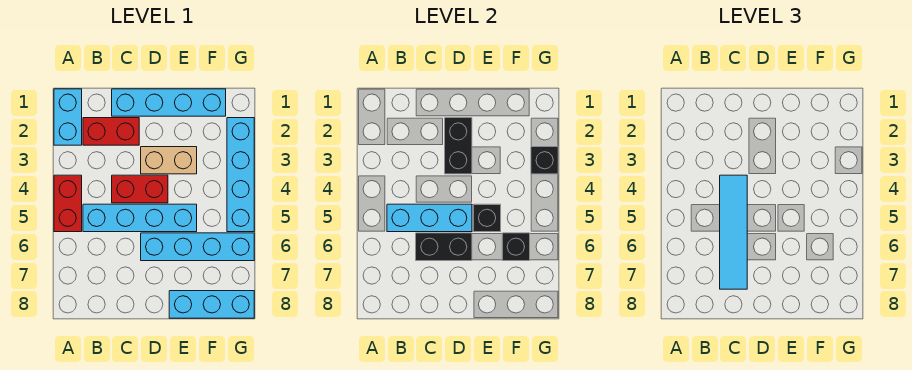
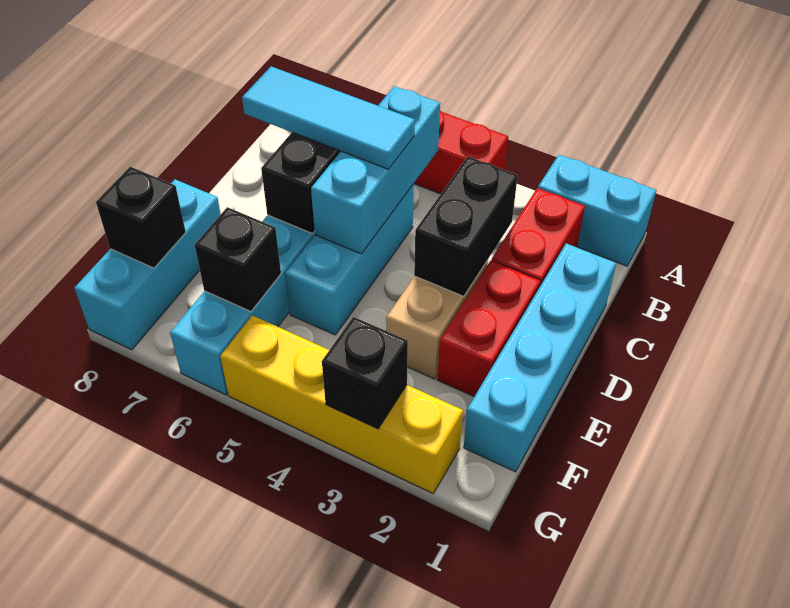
cyan 1x4 brick [83,204,197,232] -> cyan 1x3 brick [285,184,414,335]
red 1x2 brick [112,175,168,203] -> red 1x2 brick moved to [437,261,540,397]
cyan 1x4 tile [720,175,747,289] -> cyan 1x3 tile [242,67,415,169]
black 1x2 brick [445,118,472,174] -> black 1x2 brick turned to [414,156,518,296]
black 1x1 brick [473,204,501,232] -> black 1x1 brick moved to [96,167,186,268]
cyan 1x4 brick [227,118,254,232] -> yellow 1x4 brick [220,315,463,493]

